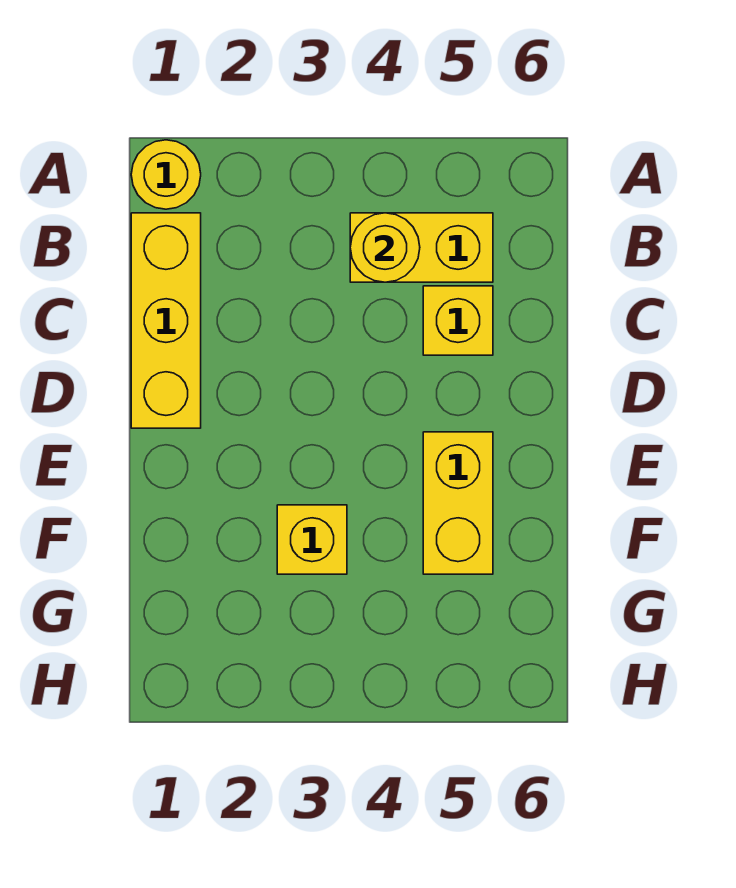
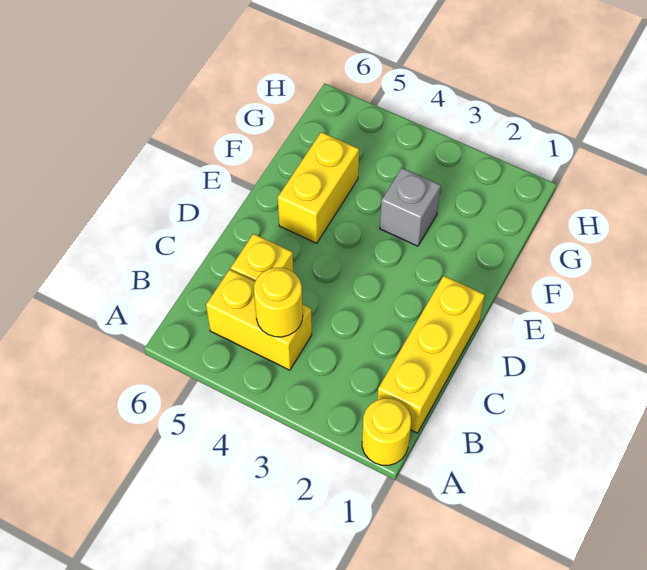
yellow 1x1 brick [277,505,347,574] -> grey 1x1 brick [380,168,441,246]

